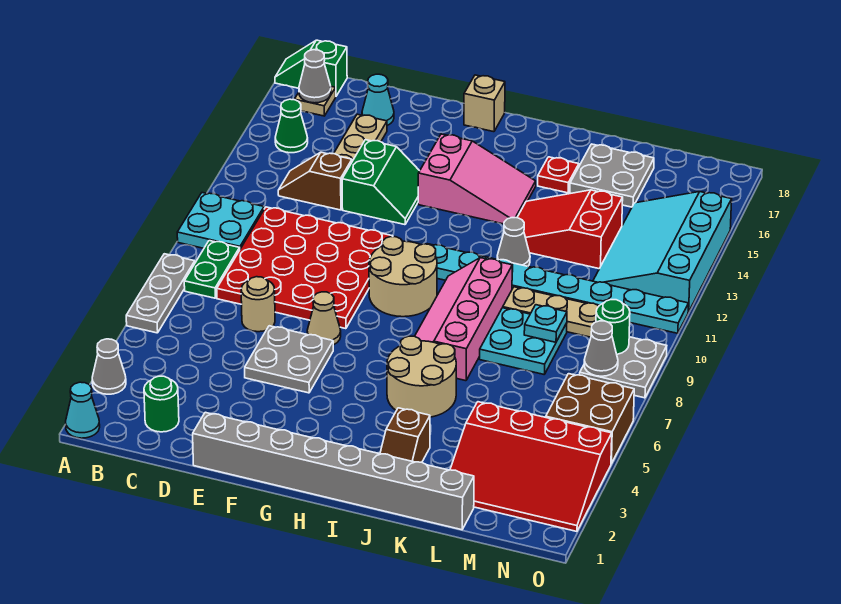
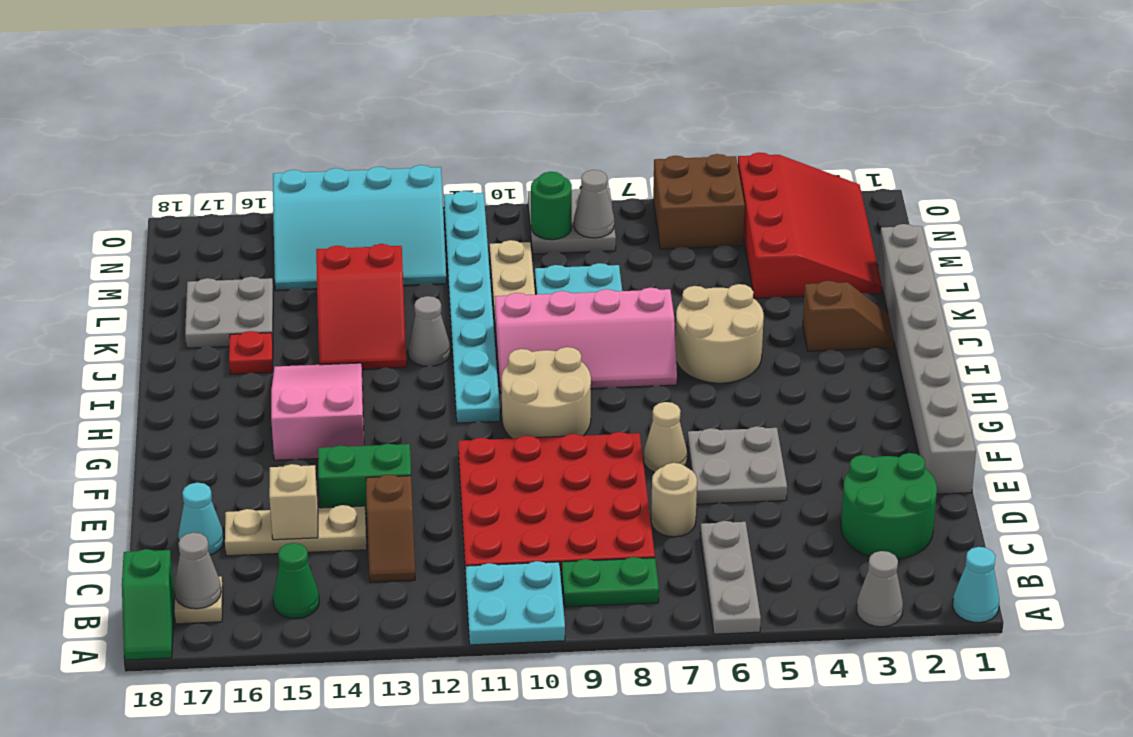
grey 1x3 plate [126,254,195,333] -> grey 1x3 plate turned to [700,521,761,634]
green 1x1 round brick [144,376,179,432] -> green 2x2 round brick [841,453,937,559]
tan 1x1 brick [464,75,505,132] -> tan 1x1 brick moved to [269,464,318,540]
cyan 1x1 plate [524,305,567,342] -> none

